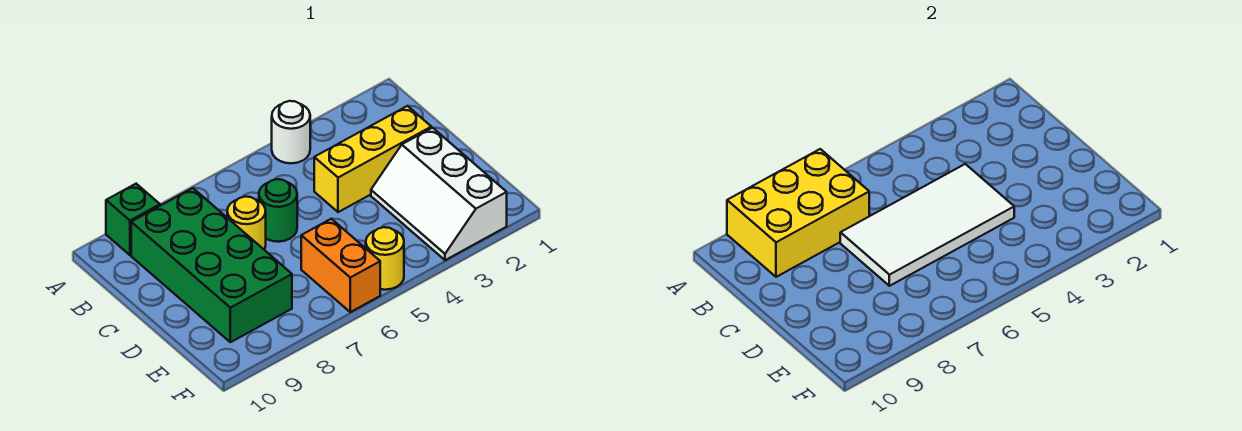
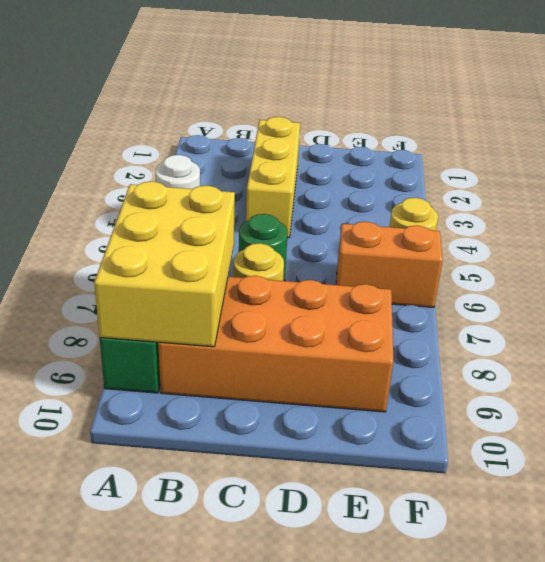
green 2x4 brick [131,188,292,342] -> orange 2x4 brick [158,276,394,412]
white 2x4 tile [840,164,1014,286] -> none
white 2x3 slope [371,128,507,260] -> none

